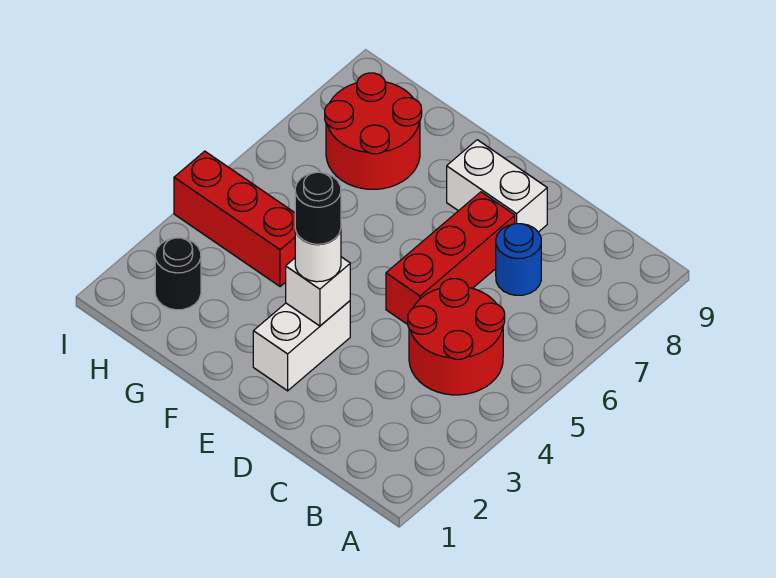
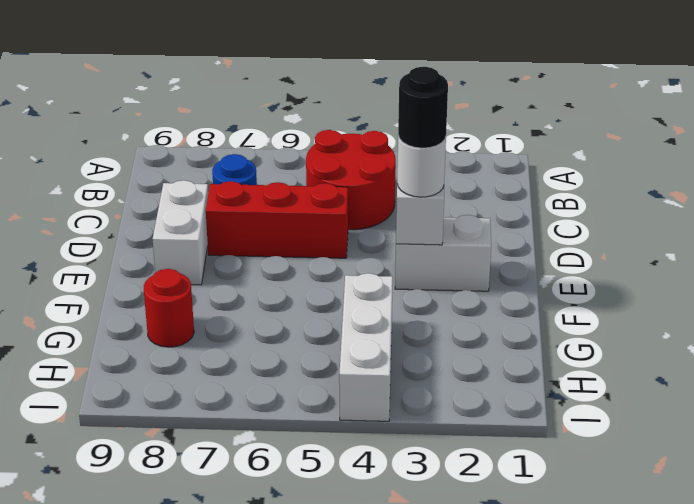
red 1x3 brick [174,151,295,287] -> white 1x3 brick [339,273,393,421]
red 2x2 round brick [325,73,422,189] -> red 1x1 round brick [144,269,194,347]
black 1x1 round brick [155,238,201,310] -> none

